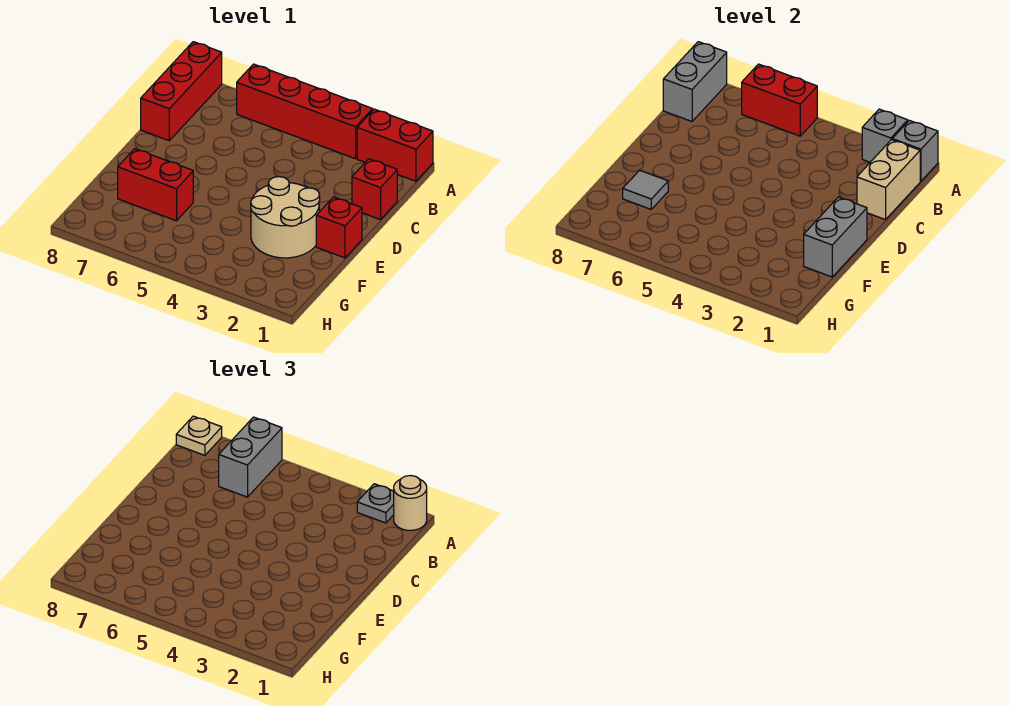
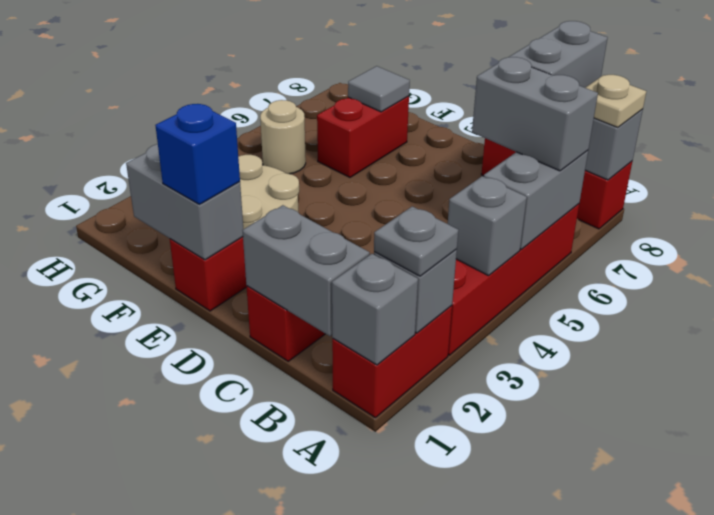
tan 1x1 round brick [394,475,427,530] -> tan 1x1 round brick moved to [260,100,306,174]
none -> grey 1x1 brick [448,176,527,276]
red 1x2 brick [741,64,817,136] -> grey 1x2 brick [484,150,588,250]
tan 1x2 brick [857,140,920,220] -> grey 1x2 brick [242,205,370,336]
none -> grey 1x2 brick [509,21,607,88]
none -> blue 1x1 brick [155,104,240,205]

